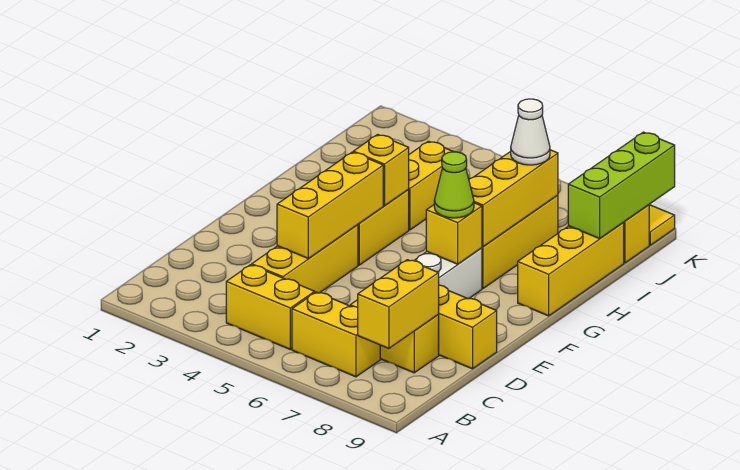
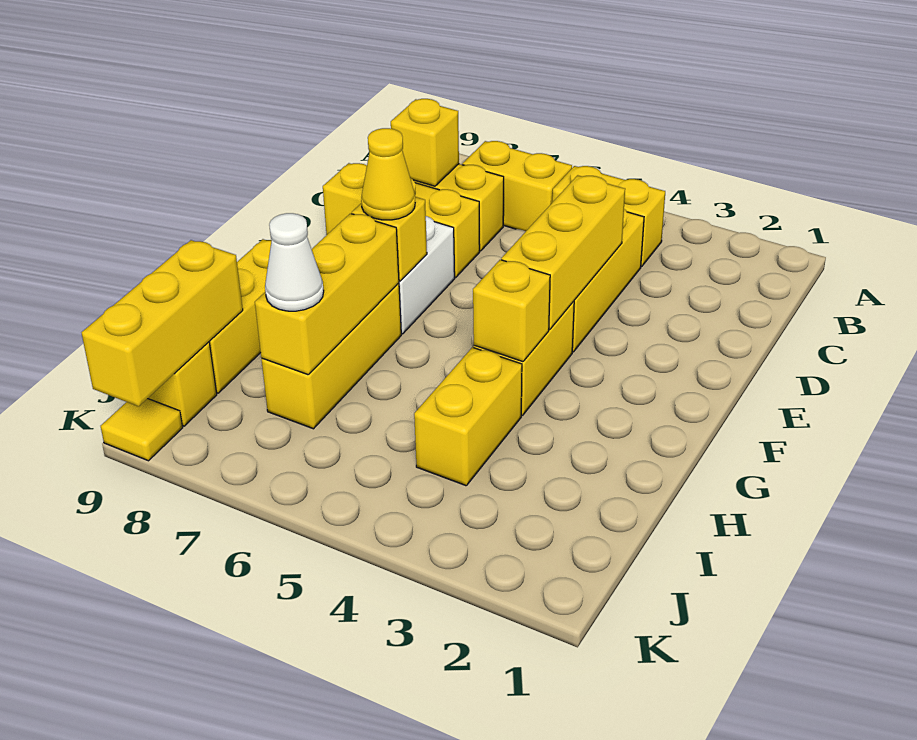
yellow 1x2 brick [358,260,439,348] -> yellow 1x1 brick [391,99,459,186]
lime 1x1 cone [434,152,474,218] -> yellow 1x1 cone [361,128,415,220]
lime 1x3 brick [568,132,675,239] -> yellow 1x3 brick [82,240,243,406]

